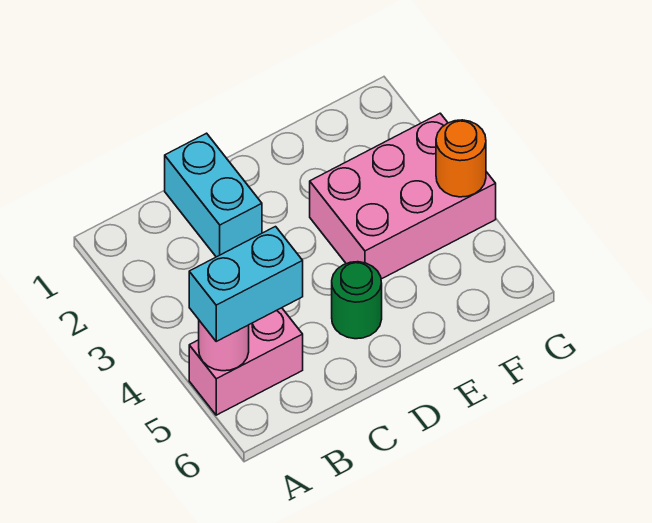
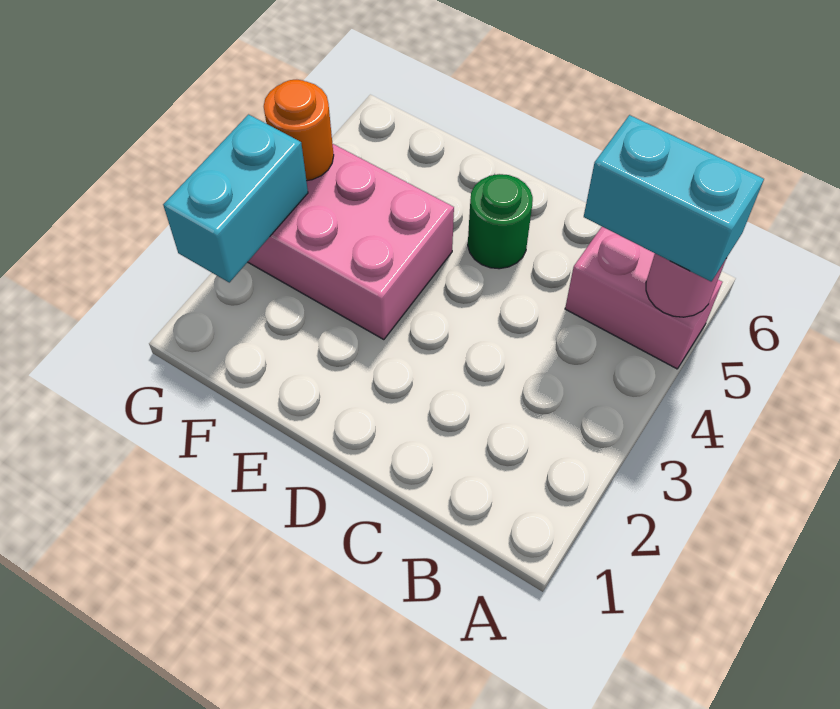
cyan 1x2 brick [165,133,262,257] -> cyan 1x2 brick moved to [163,115,308,282]

